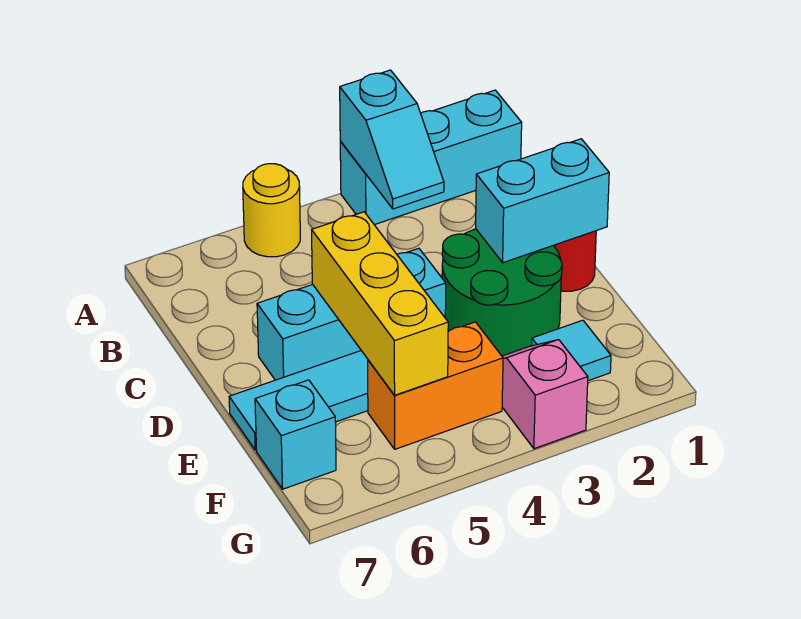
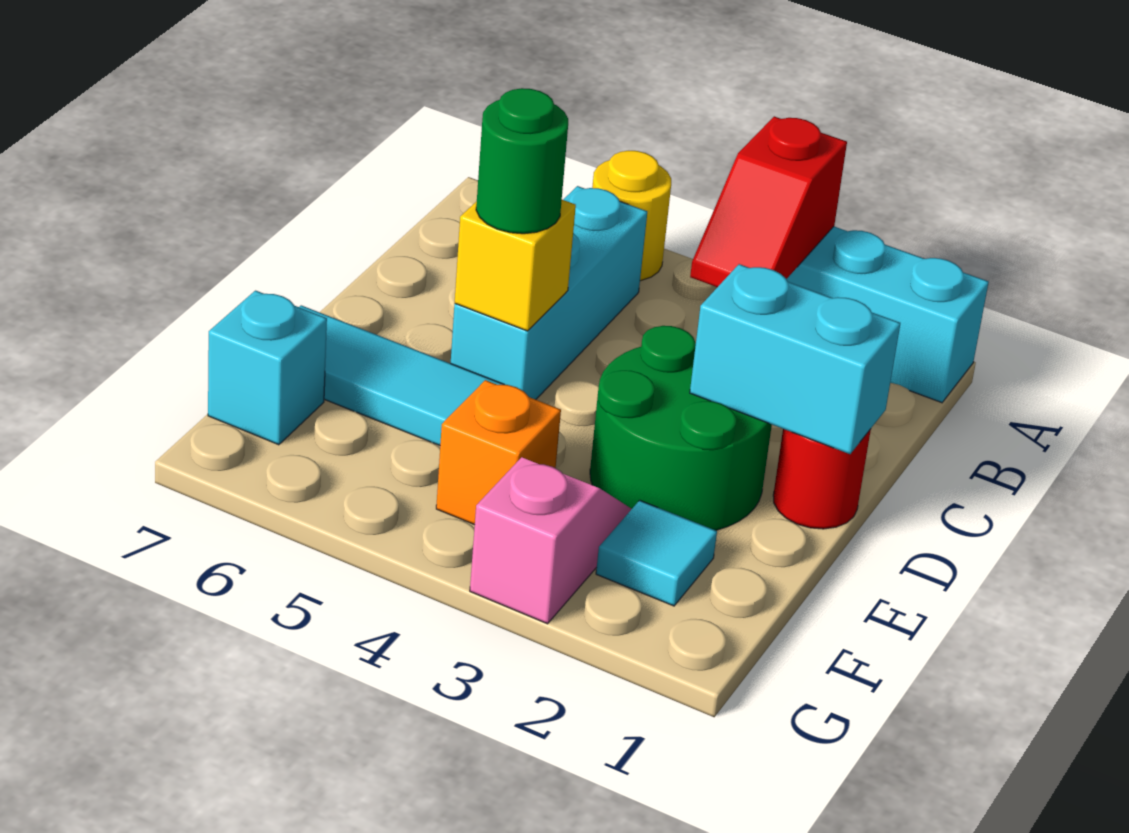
cyan 1x2 slope [340,70,444,209] -> red 1x2 slope [690,116,847,287]
cyan 1x3 brick [257,248,446,380] -> cyan 1x3 brick turned to [451,186,647,400]
yellow 1x3 brick [312,212,448,395] -> yellow 1x1 brick [455,200,576,331]
none -> green 1x1 round brick [476,88,568,234]
orange 1x2 brick [368,322,503,449] -> orange 1x1 brick [436,380,561,525]

